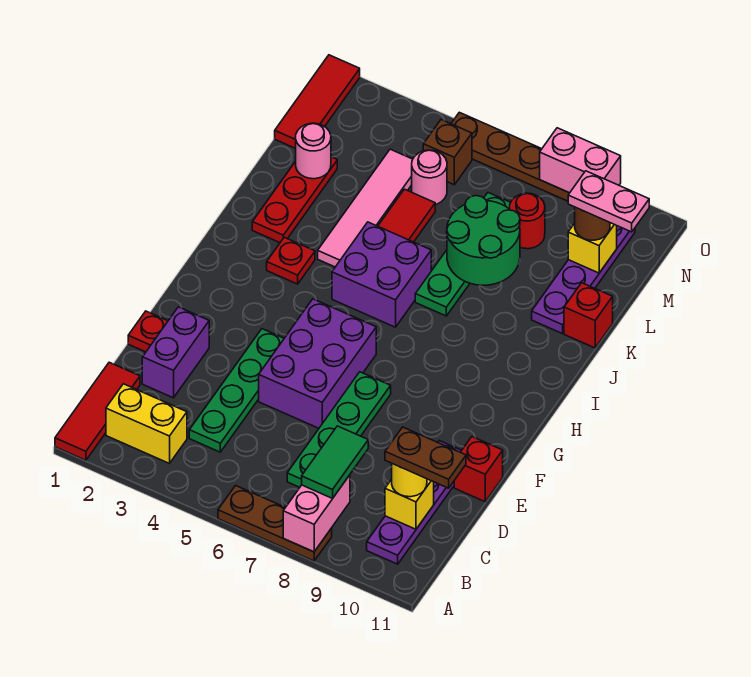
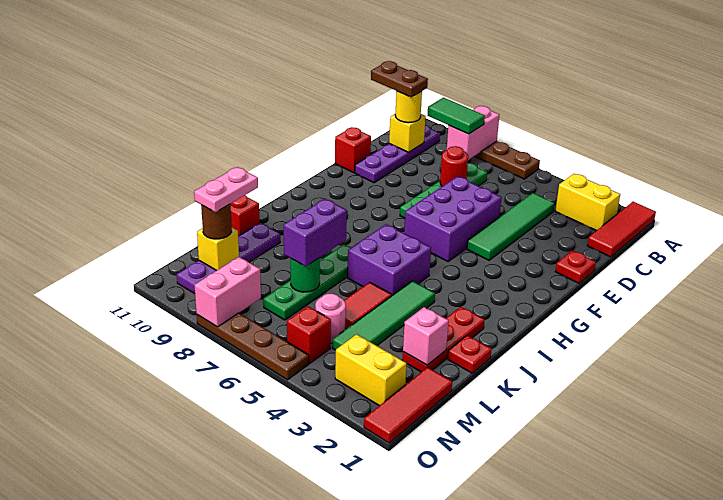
green 1x2 tile [302,426,368,498] -> green 1x2 tile turned to [428,98,485,134]
green 1x4 plate [189,329,284,452] -> green 1x4 tile [467,193,555,260]
purple 1x2 brick [142,307,209,398] -> purple 1x2 brick moved to [284,199,347,266]
red 1x1 plate [267,237,315,284] -> red 1x1 plate moved to [448,335,492,373]
pink 1x4 tile [318,149,413,267] -> green 1x4 tile [333,281,435,350]
green 2x2 round brick [447,196,520,285] -> green 1x1 round brick [290,258,320,292]
pink 1x1 round brick [296,123,331,179] -> pink 1x1 brick [403,307,449,365]
red 1x1 round brick [510,193,545,249] -> red 1x1 round brick moved to [440,146,468,186]
pink 1x2 plate [568,171,649,232] -> pink 1x2 plate turned to [194,167,258,212]
none -> yellow 1x2 brick [335,334,407,406]
brown 1x1 brick [423,120,472,185] -> red 1x1 brick [287,306,331,363]
pink 1x2 brick [540,128,621,193] -> pink 1x2 brick turned to [195,257,261,327]

